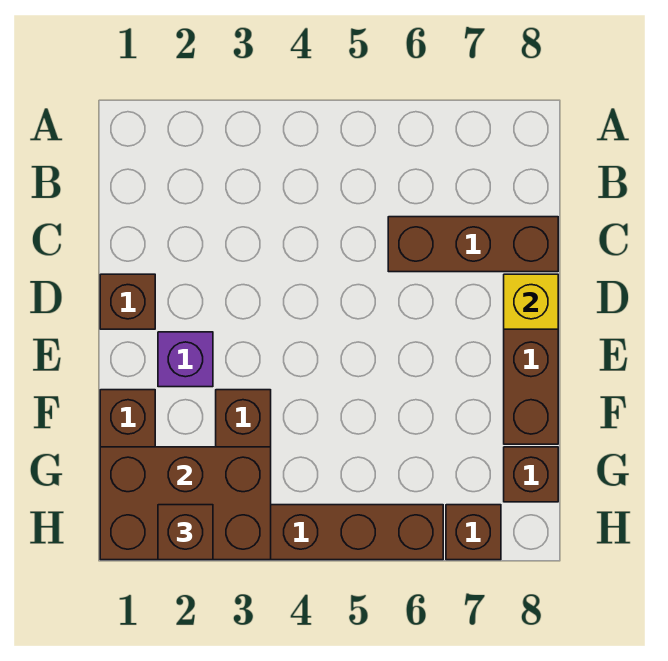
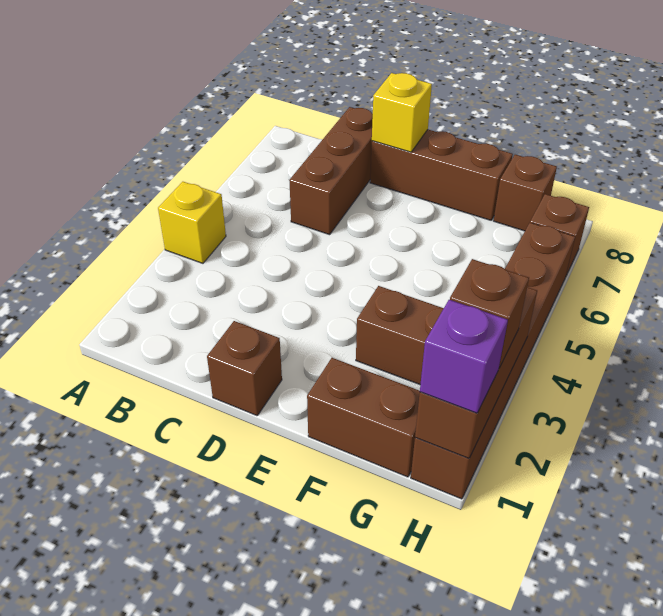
none -> yellow 1x1 brick [158,182,226,263]
purple 1x1 brick [158,332,213,387] -> purple 1x1 brick moved to [420,300,508,413]
brown 2x3 brick [100,447,271,560] -> brown 1x3 brick [415,287,537,458]

